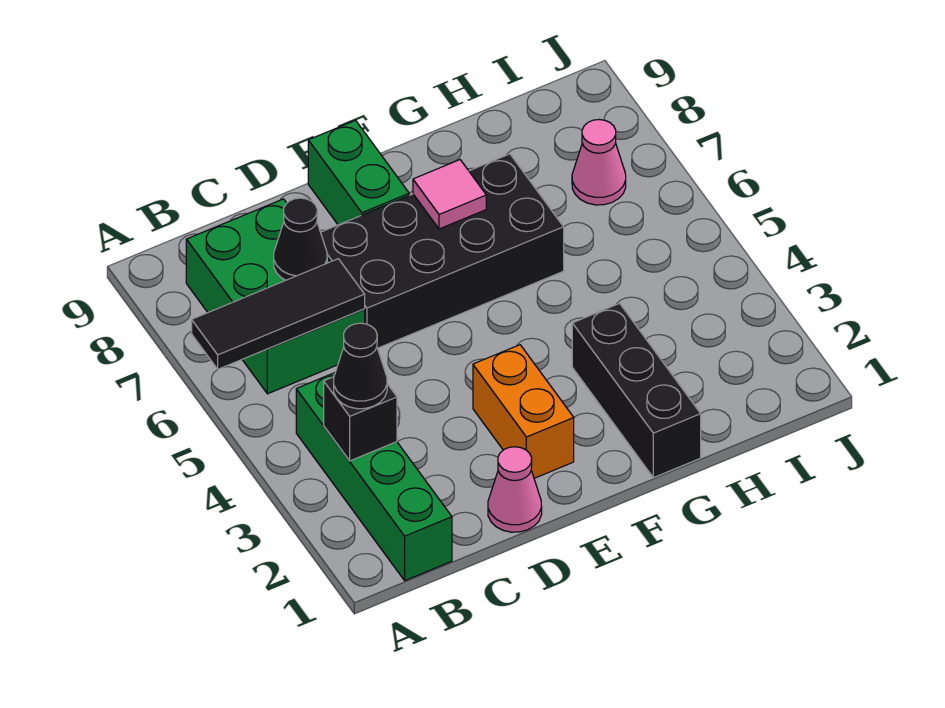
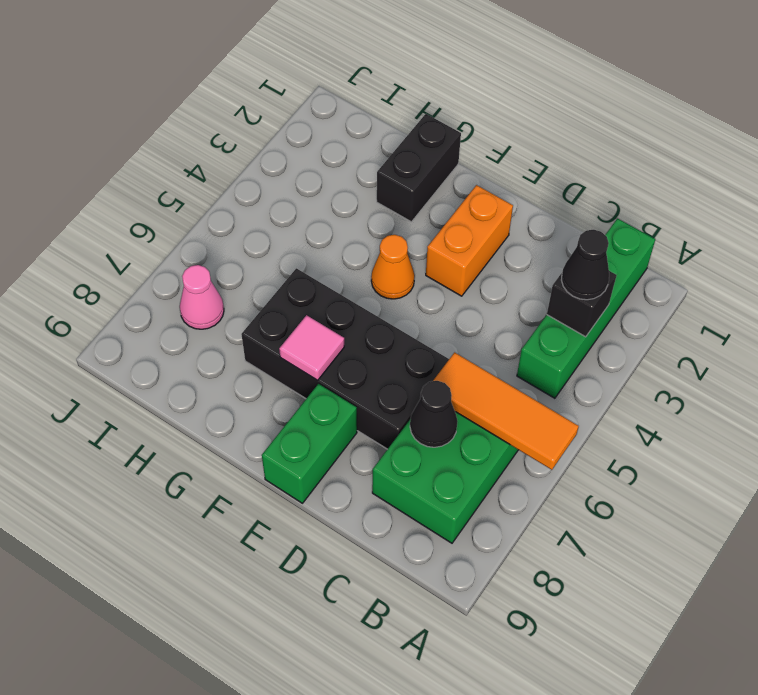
black 1x3 tile [192,259,365,369] -> orange 1x3 tile [433,352,579,470]
pink 1x1 cone [488,447,542,532] -> none
none -> orange 1x1 cone [371,235,415,299]
black 1x3 brick [572,303,701,478] -> black 1x2 brick [377,114,461,222]

